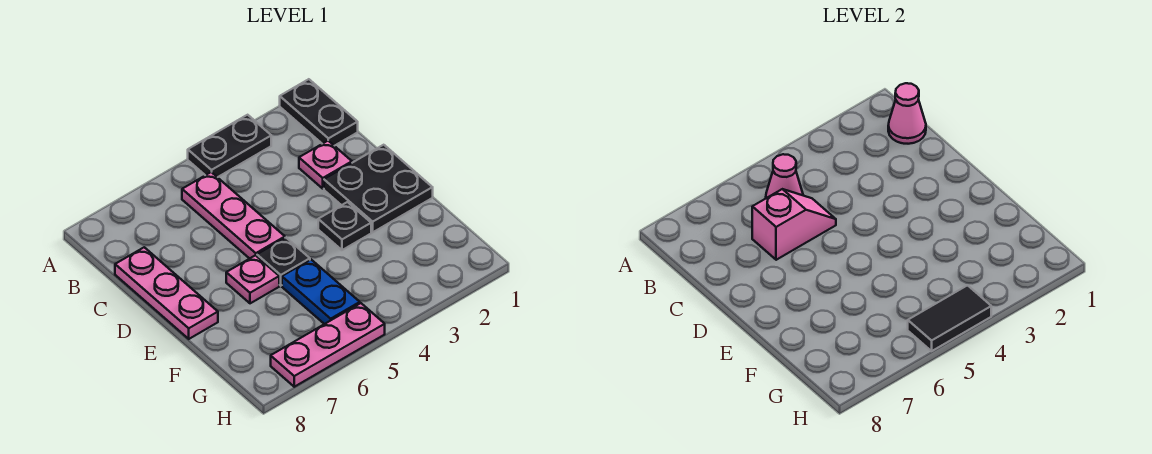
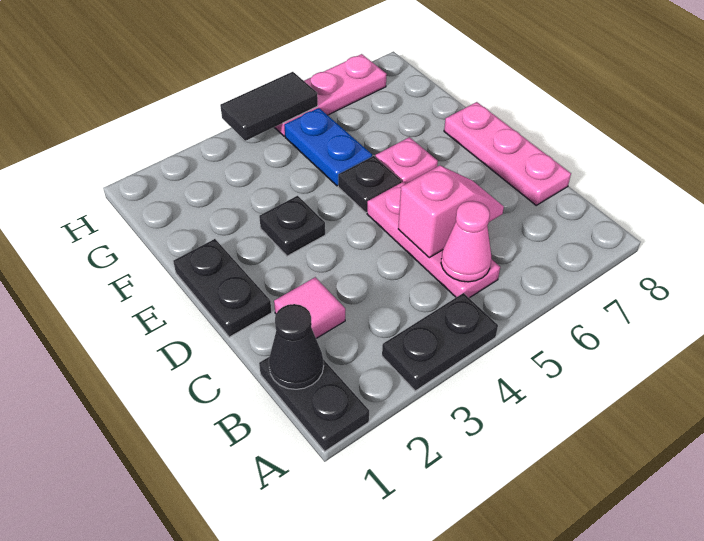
pink 1x1 cone [888,83,926,144] -> black 1x1 cone [269,304,323,389]
pink 1x1 plate [299,141,352,189] -> pink 1x1 tile [274,277,345,338]
pink 1x2 slope [752,189,836,260] -> pink 1x2 slope turned to [398,166,504,258]
black 2x2 plate [324,145,433,232] -> black 1x2 plate [173,239,272,337]

